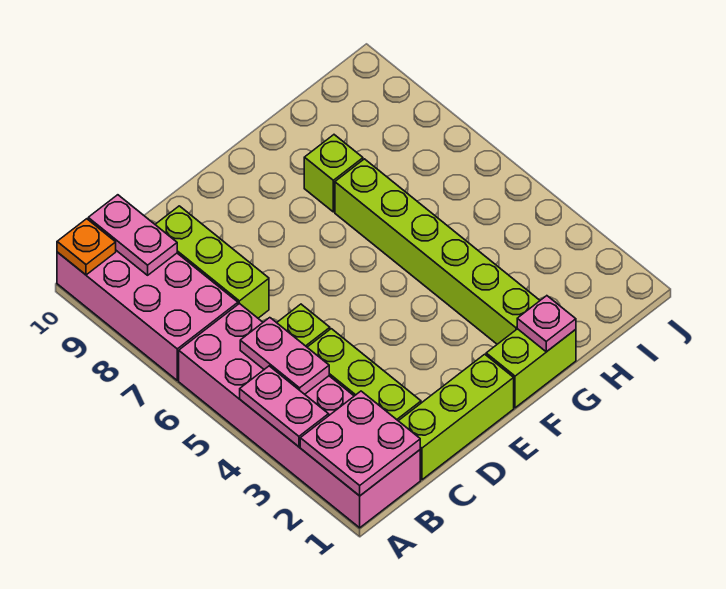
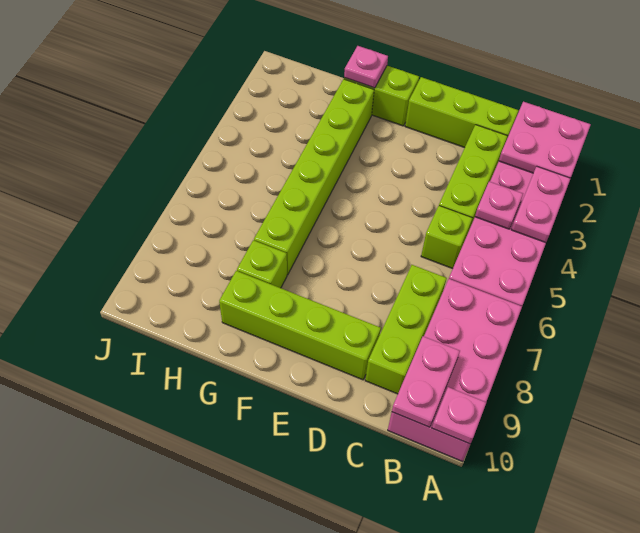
orange 1x1 plate [57,219,116,275] -> pink 1x1 plate [432,387,486,444]
pink 1x2 plate [240,318,329,394] -> pink 1x1 plate [475,182,523,229]
none -> lime 1x4 brick [219,271,381,380]

